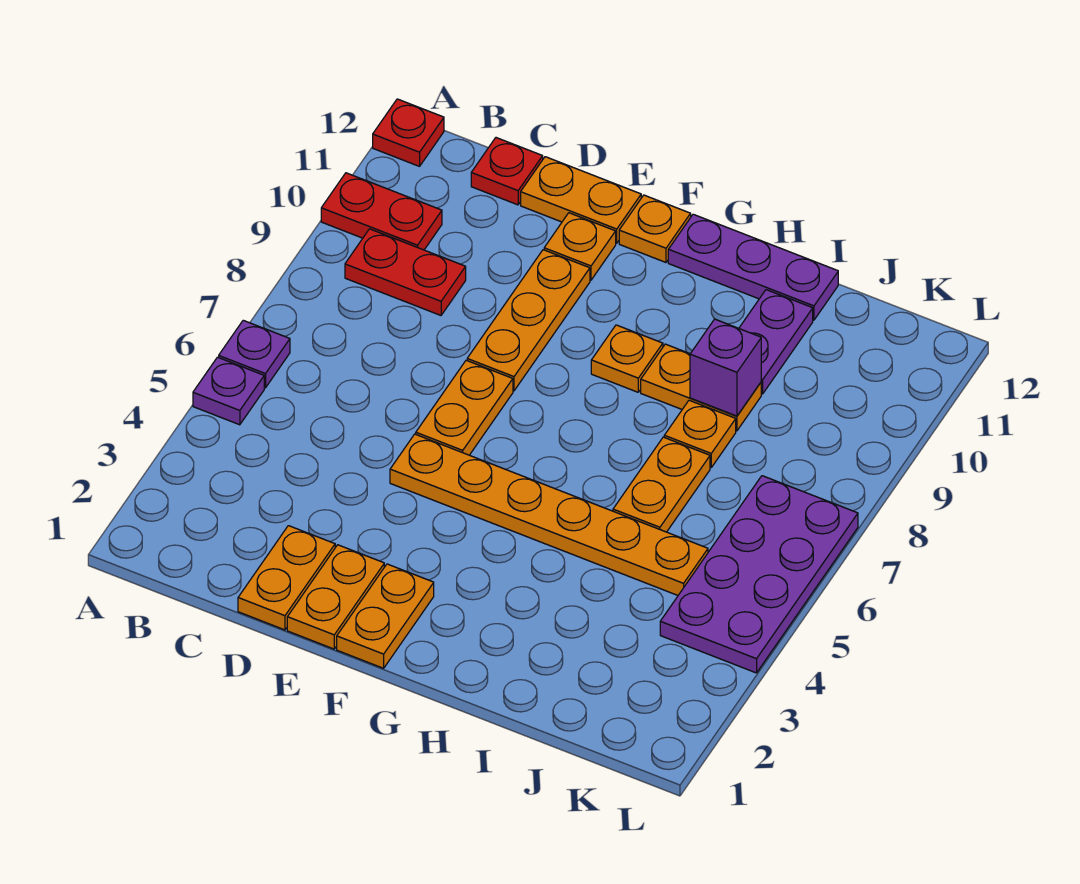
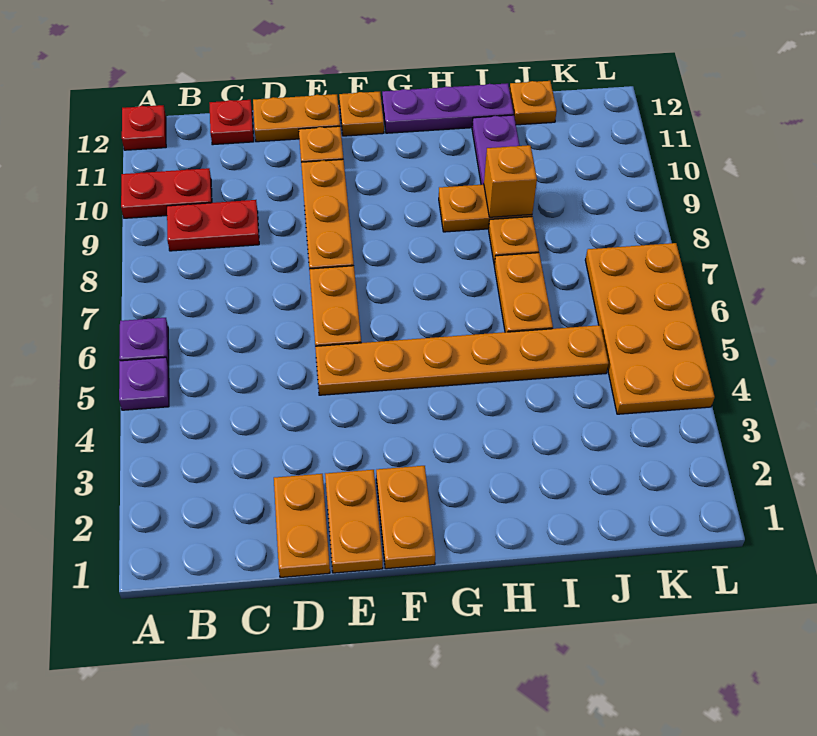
orange 1x1 plate [591,325,663,392] -> orange 1x1 plate moved to [509,81,557,125]
purple 1x1 brick [690,319,761,416] -> orange 1x1 brick [484,145,537,217]
purple 2x4 plate [660,476,858,673] -> orange 2x4 plate [585,243,715,414]

